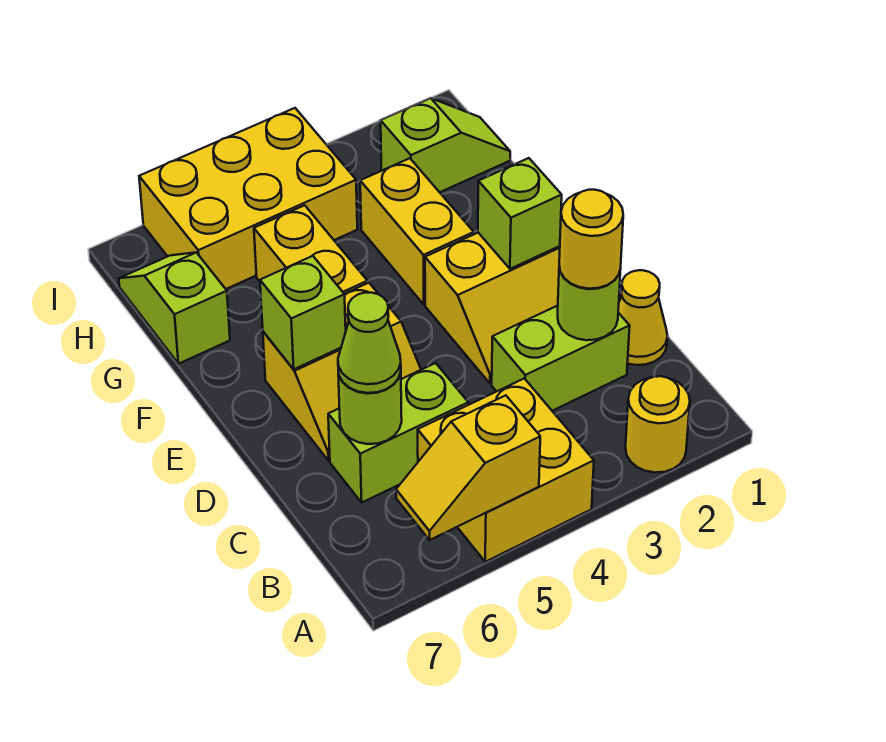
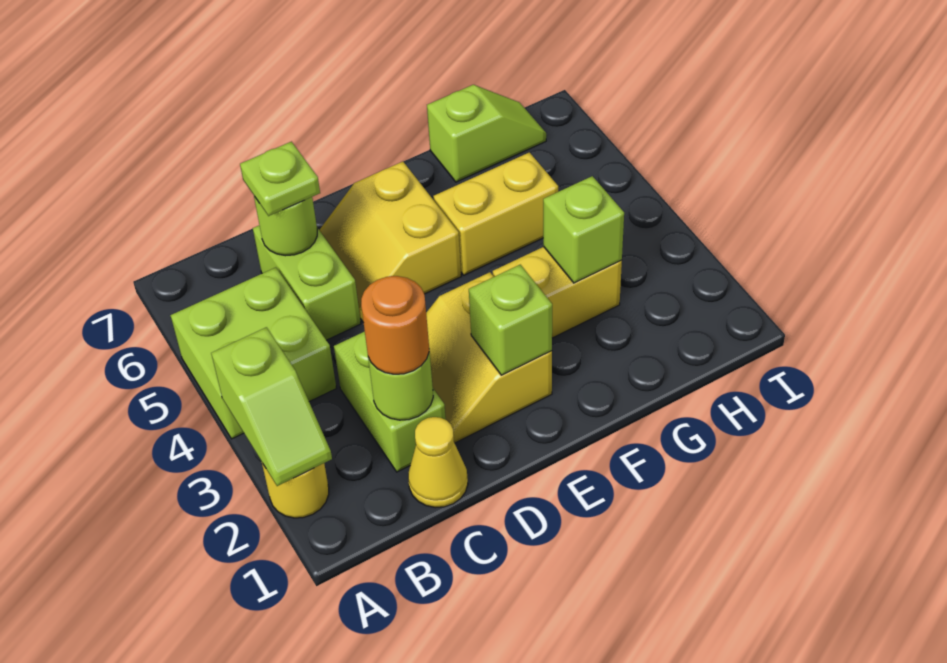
yellow 2x2 brick [418,378,594,562] -> lime 2x2 brick [170,267,336,439]
yellow 1x2 slope [396,395,540,540] -> none
yellow 1x1 round brick [559,190,623,289] -> orange 1x1 round brick [361,276,429,374]
lime 1x1 cone [338,293,401,393] -> lime 1x1 plate [240,142,320,216]
lime 1x1 brick [260,256,346,369] -> lime 1x1 brick moved to [543,176,624,283]
lime 1x2 slope [381,98,510,192] -> lime 1x2 slope moved to [211,327,332,486]
yellow 2x3 brick [139,108,357,289] -> none

